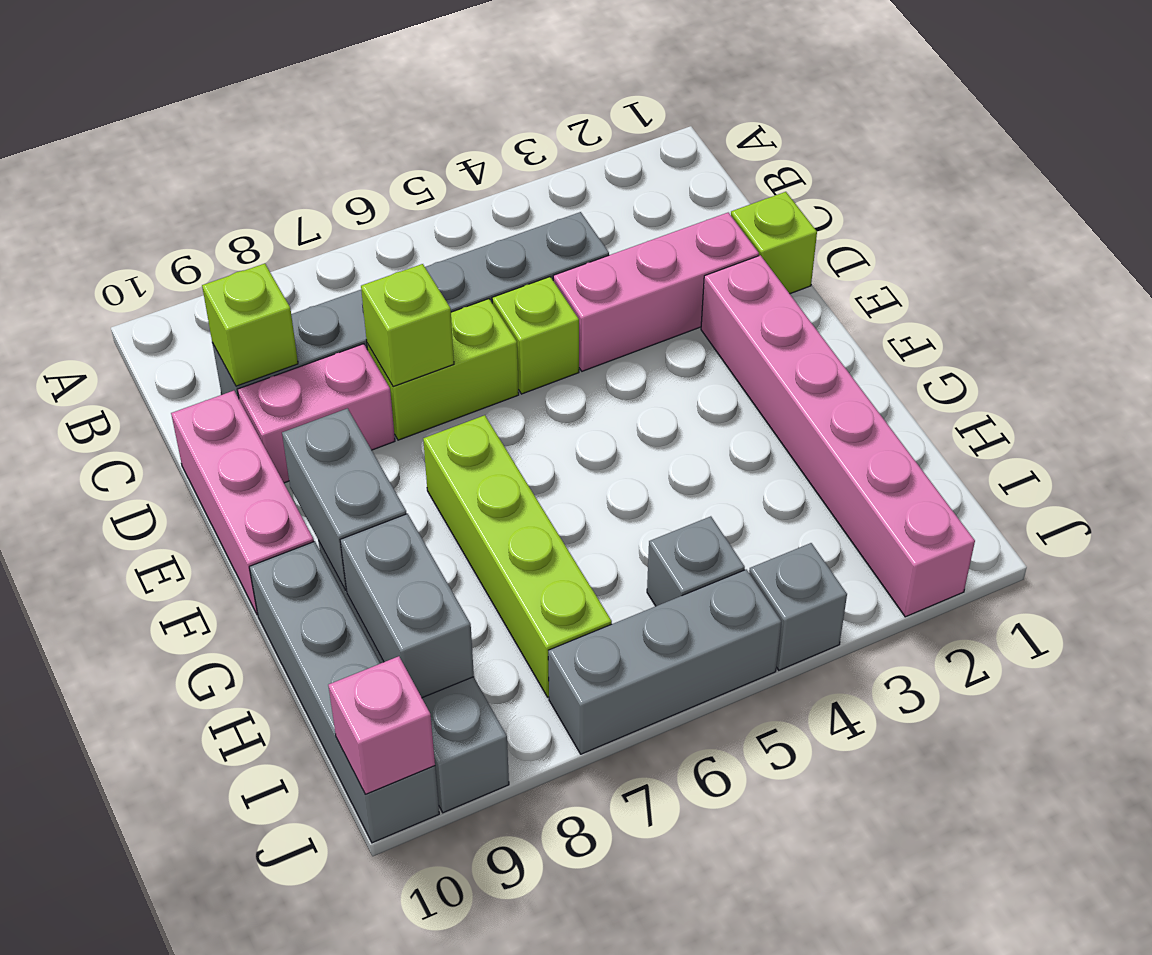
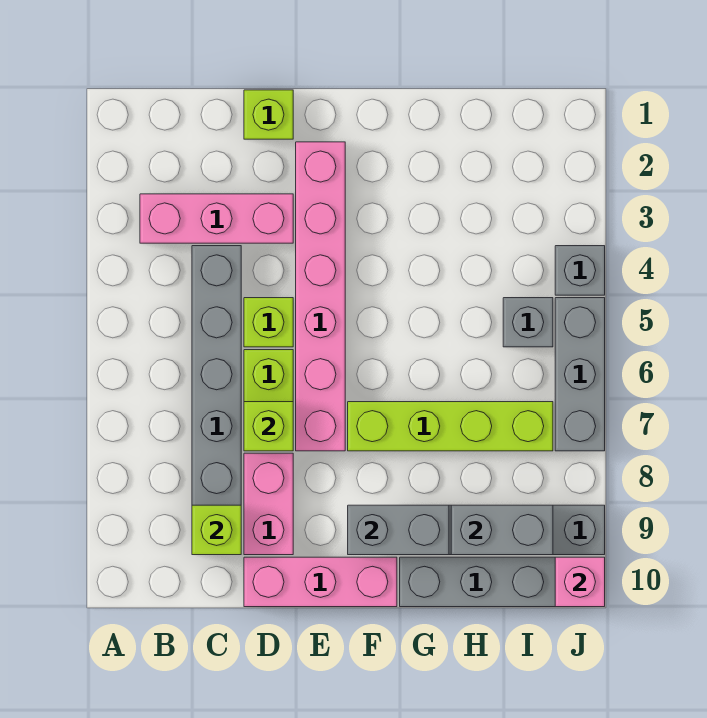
pink 1x3 brick [553,213,759,371] -> pink 1x3 brick turned to [140,194,293,243]
pink 1x6 brick [701,255,975,617] -> pink 1x6 brick turned to [296,142,345,451]

